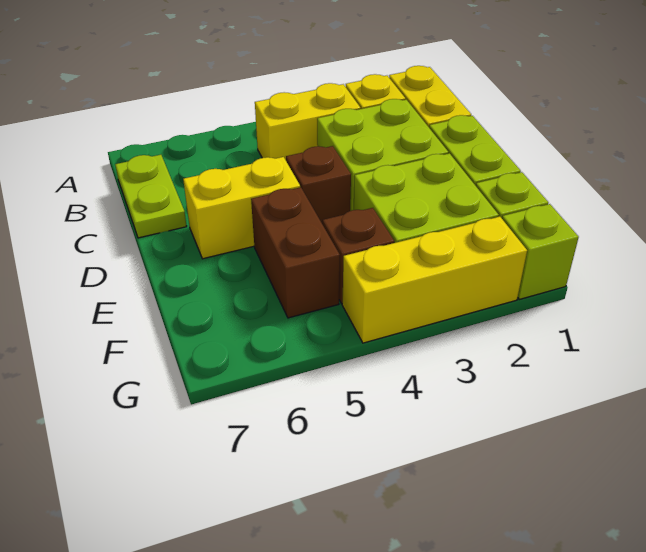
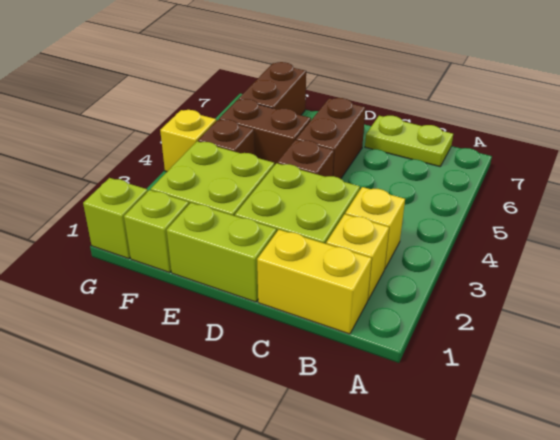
yellow 1x2 brick [255,83,361,160] -> yellow 1x1 brick [345,187,405,268]
yellow 1x2 brick [183,157,300,259] -> brown 1x2 brick [296,98,365,179]
none -> brown 1x2 brick [239,62,306,115]
yellow 1x3 brick [342,217,527,343] -> yellow 1x1 brick [160,110,216,172]

